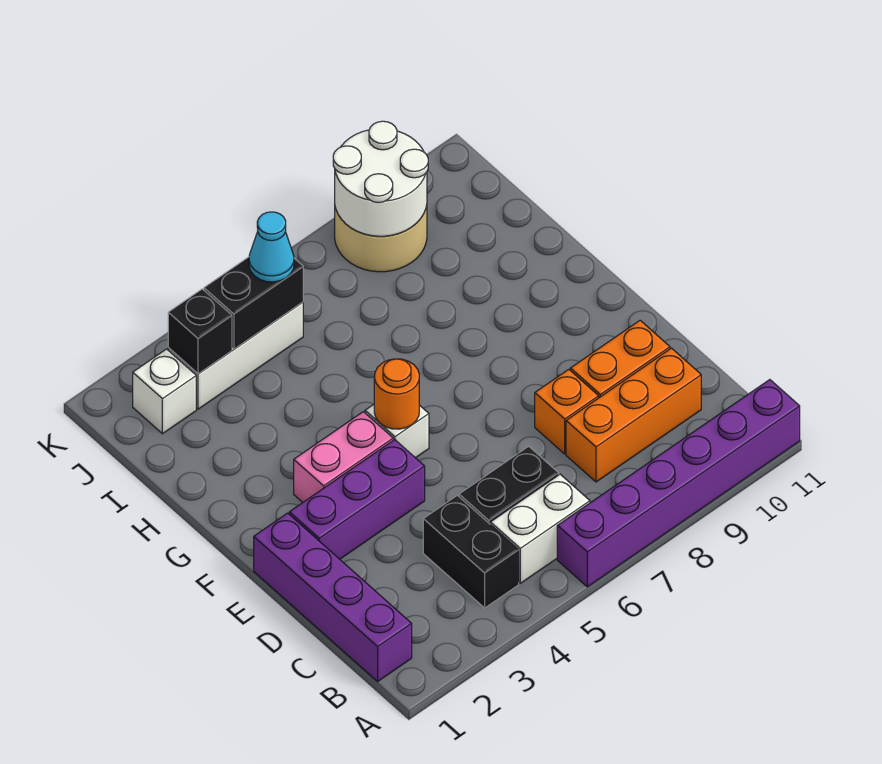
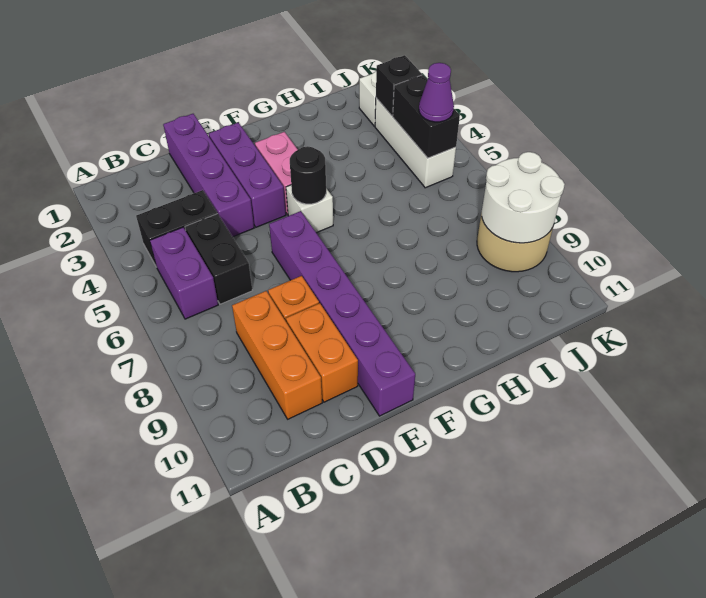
purple 1x6 brick [557,380,800,587] -> purple 1x6 brick moved to [269,211,415,416]
purple 1x4 brick [254,513,412,681] -> purple 1x4 brick turned to [163,114,254,237]
white 1x2 brick [490,474,590,583] -> purple 1x2 brick [150,227,218,319]
orange 1x1 round brick [374,359,419,429] -> black 1x1 round brick [290,146,326,204]
cyan 1x1 cone [249,212,294,282] -> purple 1x1 cone [419,63,454,122]

